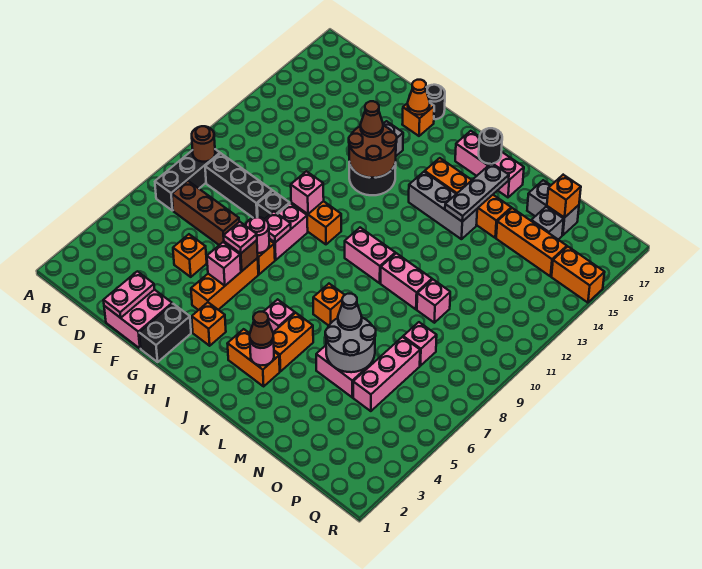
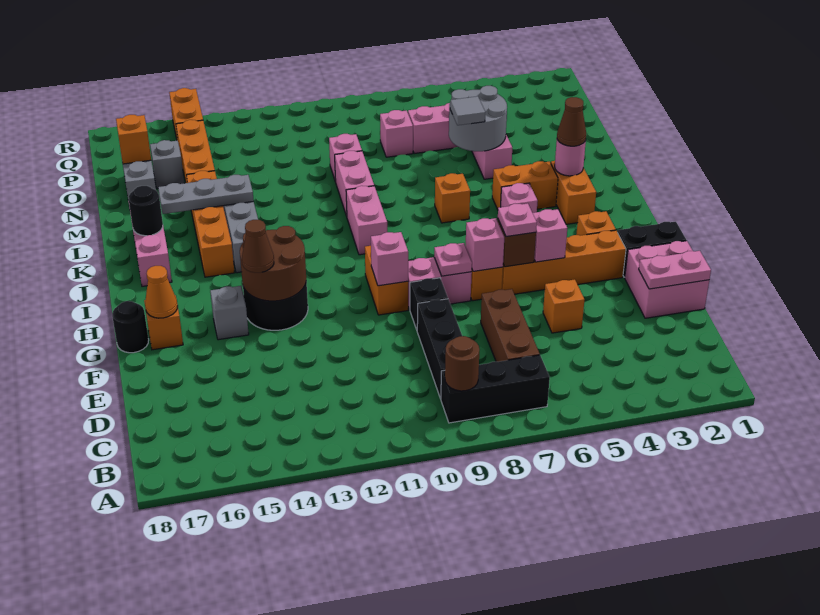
orange 1x3 brick [191,258,258,310] -> orange 1x4 brick [502,230,626,294]
pink 1x1 round brick [246,217,269,253] -> pink 1x1 brick [466,218,504,271]
grey 1x1 cone [338,294,362,330] -> grey 1x1 tile [450,96,485,125]

